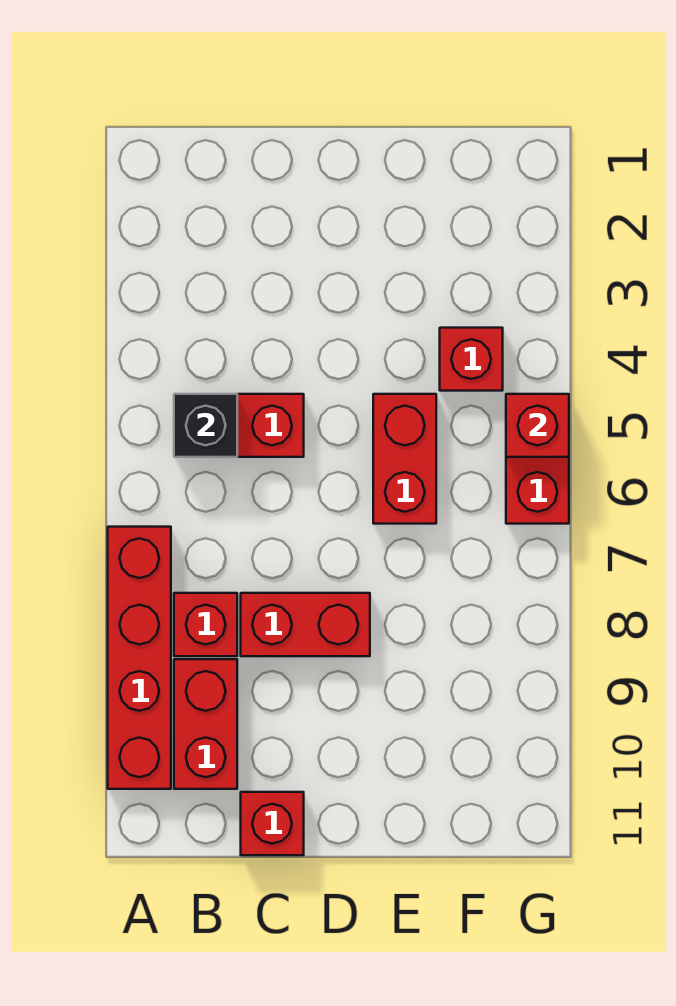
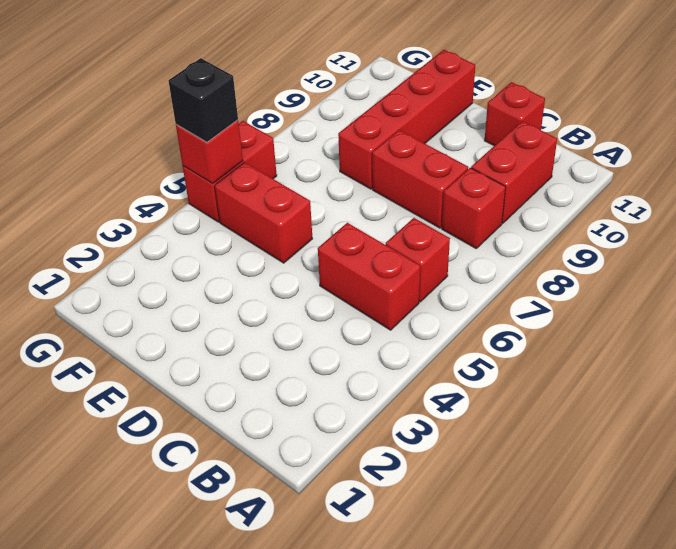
red 1x4 brick [108,527,171,789] -> red 1x4 brick moved to [338,50,475,189]
black 1x1 brick [174,394,237,457] -> black 1x1 brick moved to [169,58,238,142]
red 1x2 brick [373,394,436,524] -> red 1x2 brick turned to [215,162,312,263]
red 1x1 brick [440,328,503,391] -> red 1x1 brick moved to [386,218,450,302]

